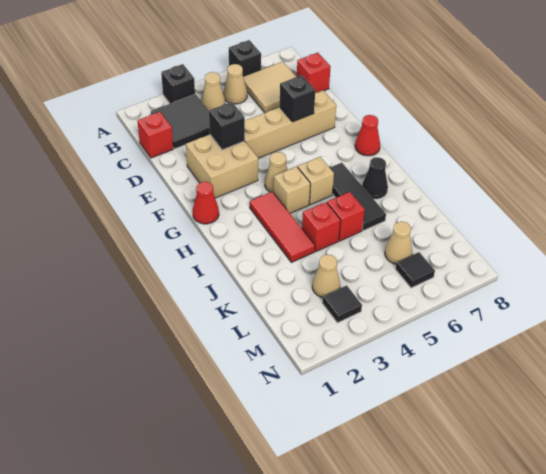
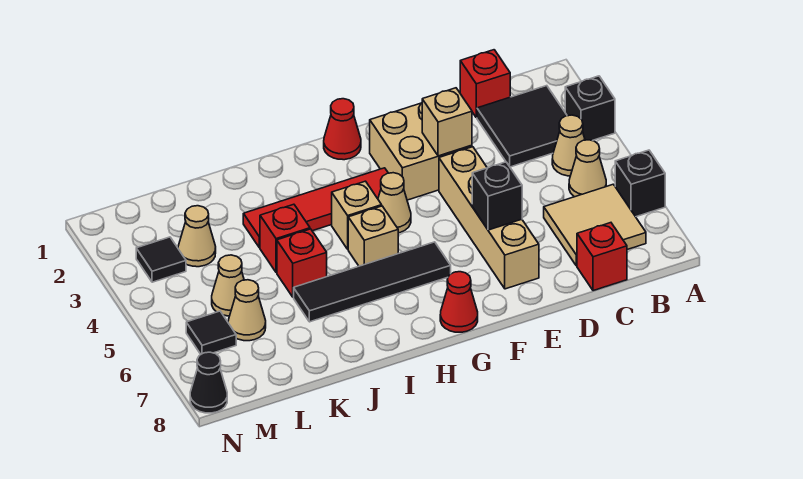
black 1x1 brick [209,102,245,150] -> tan 1x1 brick [422,88,472,156]
red 1x3 tile [250,192,315,262] -> red 1x4 tile [243,168,388,248]
black 1x3 tile [330,163,386,230] -> black 1x4 tile [294,242,451,322]
black 1x1 cone [362,157,388,199] -> black 1x1 cone moved to [190,352,227,413]
none -> tan 1x1 cone [212,255,244,316]

